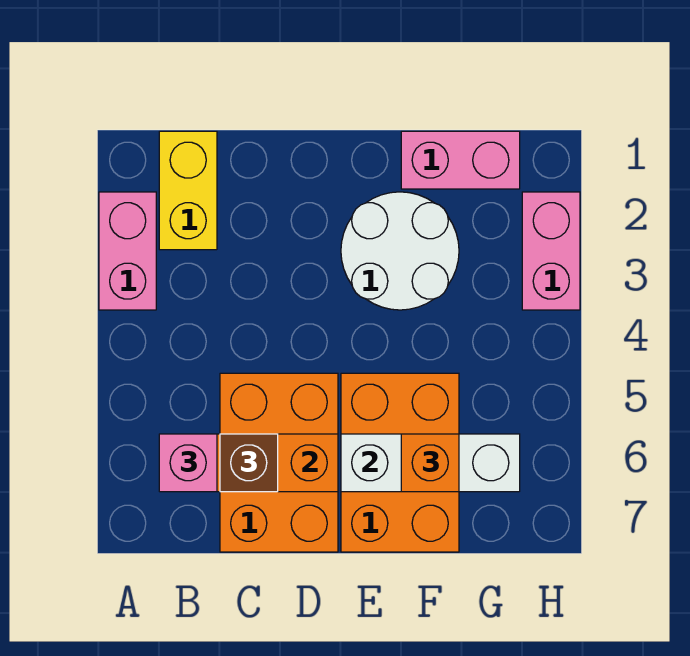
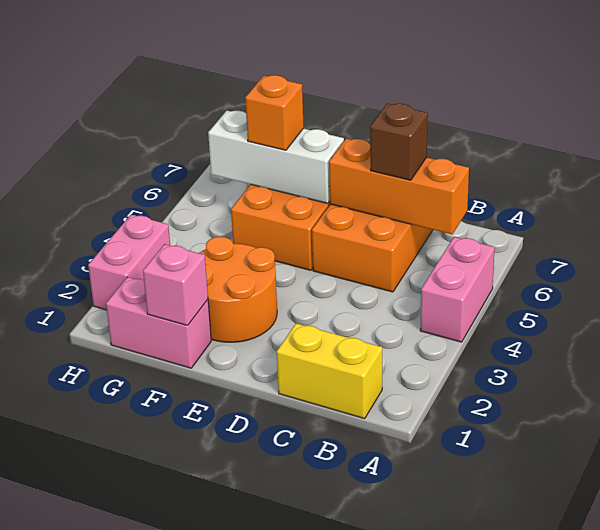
pink 1x2 brick [99,192,156,310] -> pink 1x2 brick moved to [420,237,495,342]
yellow 1x2 brick [159,131,217,250] -> yellow 1x2 brick turned to [277,323,382,419]
pink 1x1 brick [159,434,217,492] -> pink 1x1 brick moved to [143,244,208,325]
white 2x2 round brick [341,192,459,310] -> orange 2x2 round brick [200,237,277,342]

